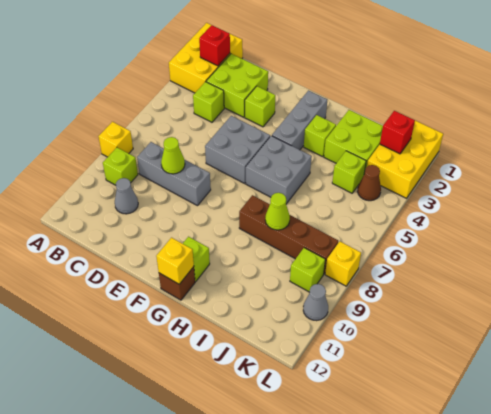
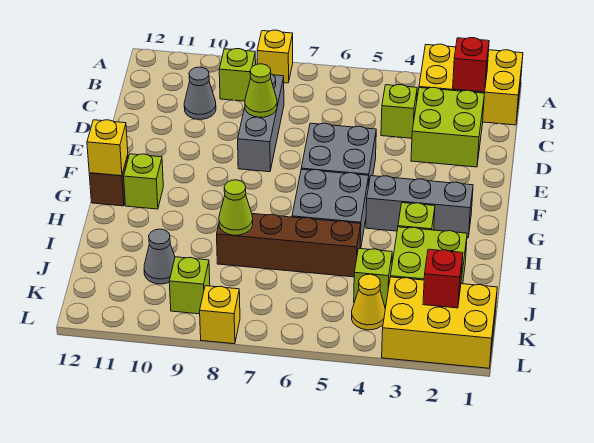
lime 1x1 brick [245,86,275,127] -> none
brown 1x4 brick [239,195,338,274] -> brown 1x4 brick turned to [217,214,361,277]
brown 1x1 cone [358,165,381,201] -> yellow 1x1 cone [352,274,385,330]
grey 1x1 cone [303,284,328,321] -> grey 1x1 cone moved to [144,229,175,284]

